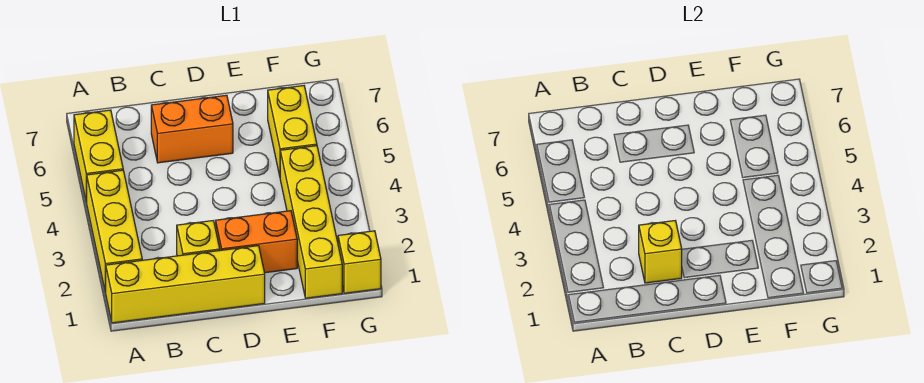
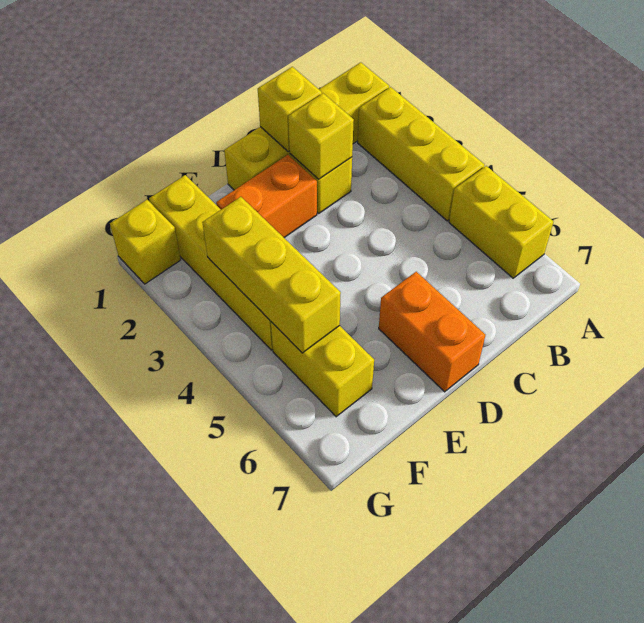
none -> yellow 1x1 brick [258,67,322,152]
orange 1x2 brick [151,95,233,163] -> orange 1x2 brick turned to [379,272,485,392]
none -> yellow 1x3 brick [202,197,341,353]

